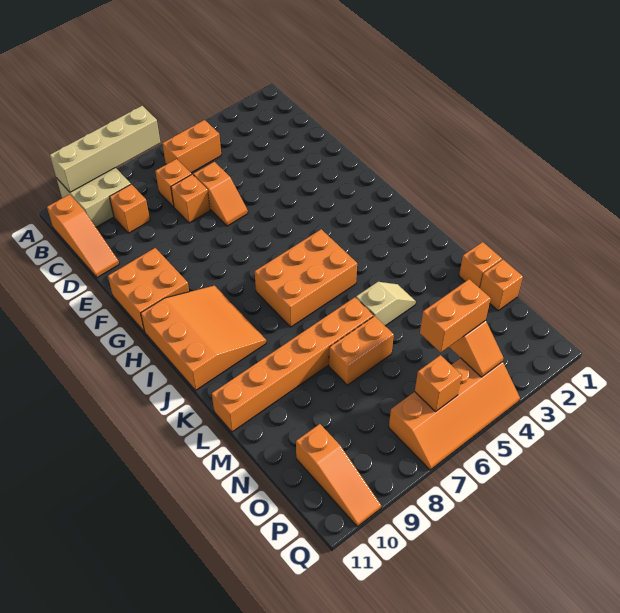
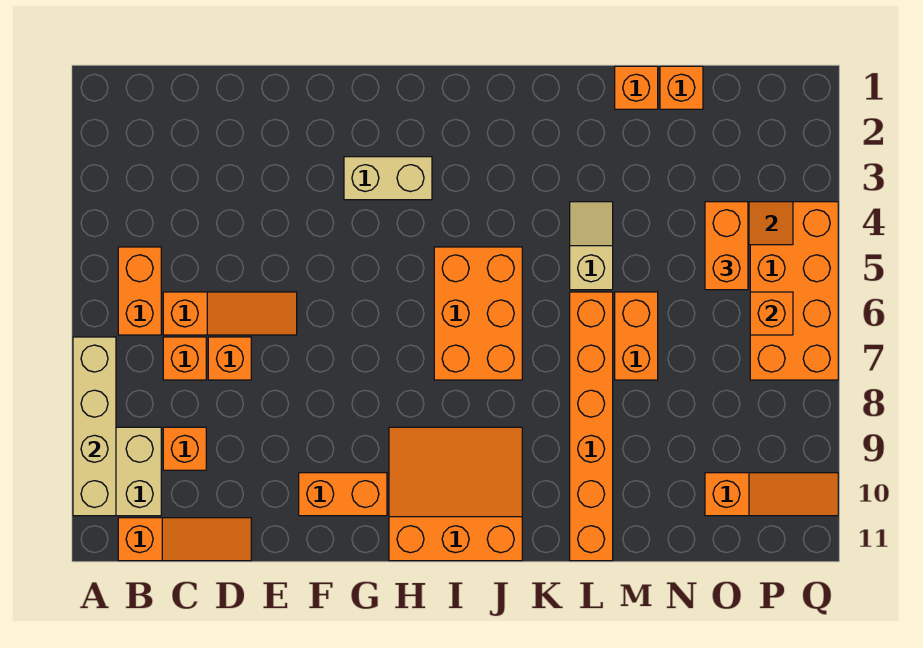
orange 1x2 slope [193,162,248,226] -> orange 1x3 slope [163,292,297,335]
orange 2x2 brick [108,248,189,332] -> orange 1x2 brick [299,473,387,516]
none -> tan 1x2 brick [344,157,432,200]
orange 2x4 slope [389,358,520,470] -> orange 2x4 brick [750,202,838,380]

